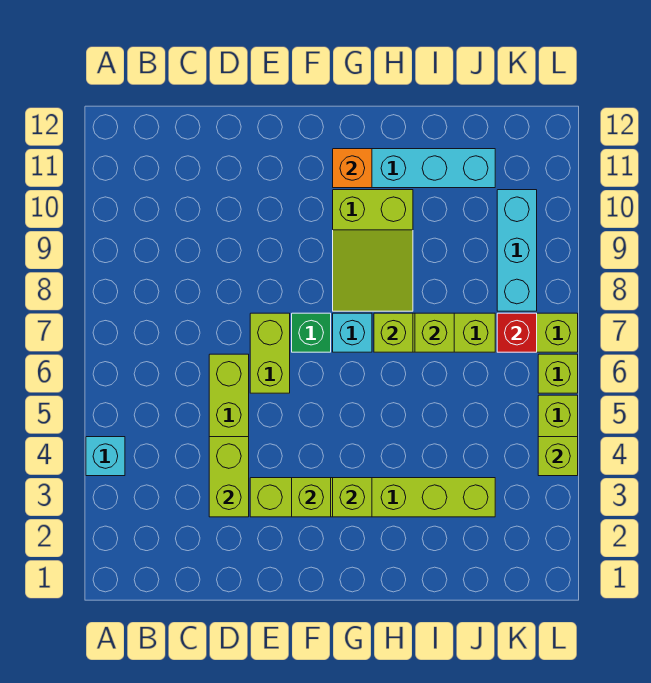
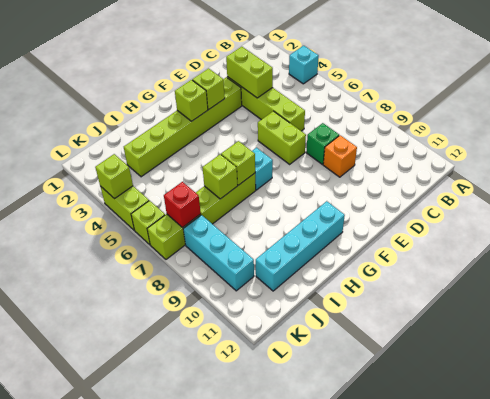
green 1x1 brick [292,313,331,352] -> green 1x1 brick moved to [306,123,339,165]
lime 2x3 slope [333,190,413,311] -> none
orange 1x1 brick [333,149,372,188] -> orange 1x1 brick moved to [323,135,357,177]

